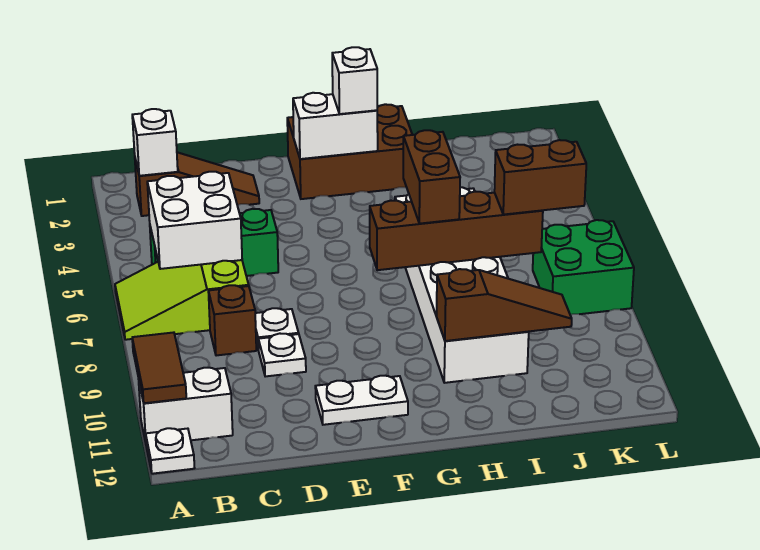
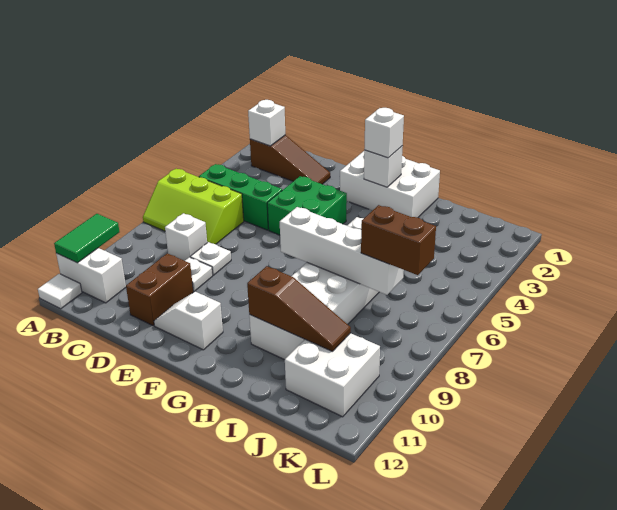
lime 2x3 slope [115,260,249,340] -> lime 2x3 slope turned to [143,169,244,244]
brown 1x2 tile [132,332,186,403] -> green 1x2 tile [54,214,119,263]
white 1x1 plate [146,428,194,474] -> white 1x1 tile [38,274,82,309]
white 2x2 brick [147,172,242,269] -> white 2x2 brick moved to [285,333,380,417]
brown 1x1 brick [208,285,256,356] -> white 1x1 brick [165,213,207,261]
white 1x2 plate [315,376,408,425] -> white 1x2 slope [154,292,223,350]
brown 2x3 brick [287,104,412,199] -> white 2x3 brick [340,151,440,218]
white 1x2 brick [293,93,378,159] -> white 1x1 brick [364,146,403,187]
brown 1x4 brick [370,192,543,270] -> white 1x4 brick [280,207,404,295]
brown 1x2 brick [403,130,460,224] -> brown 1x2 brick moved to [126,253,193,326]
green 2x2 brick [533,220,634,315] -> green 2x2 brick moved to [267,176,347,235]

